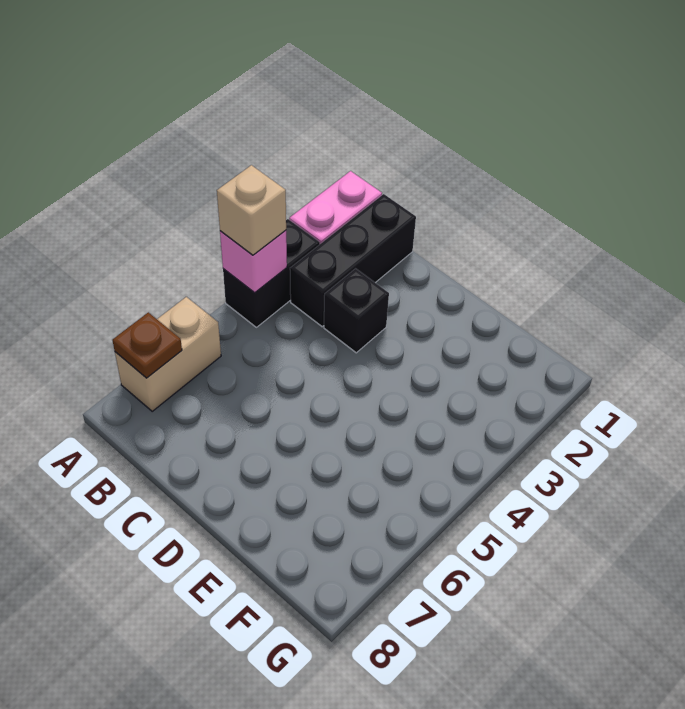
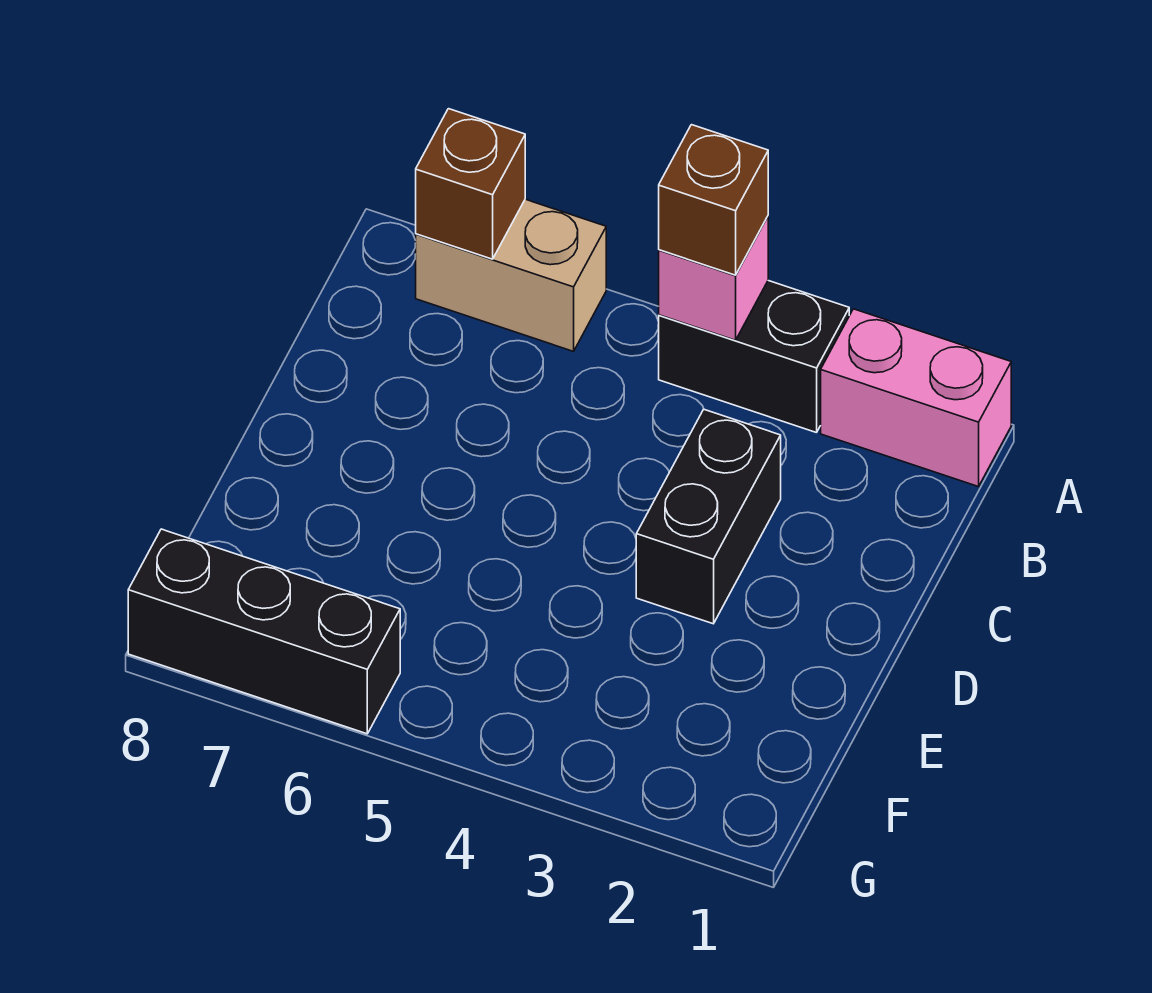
tan 1x1 brick [217,165,286,255] -> brown 1x1 brick [659,125,768,275]
brown 1x1 plate [112,312,182,378] -> brown 1x1 brick [416,109,525,259]
black 1x3 brick [290,194,416,327] -> black 1x3 brick moved to [128,529,400,734]
black 1x1 brick [324,269,389,353] -> black 1x2 brick [636,410,781,624]

